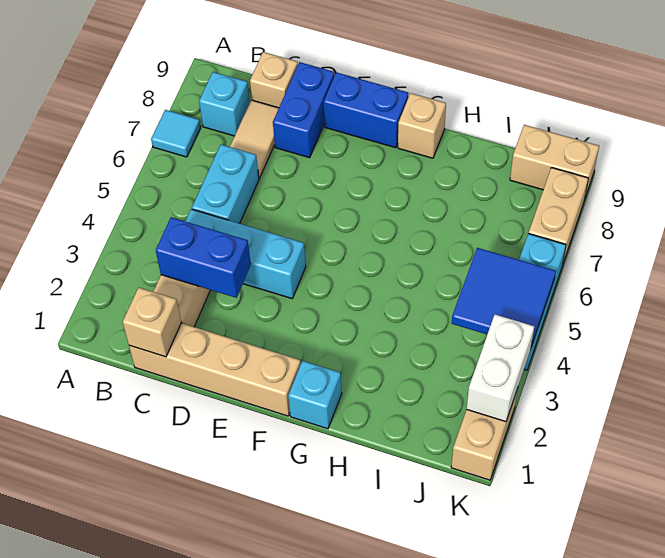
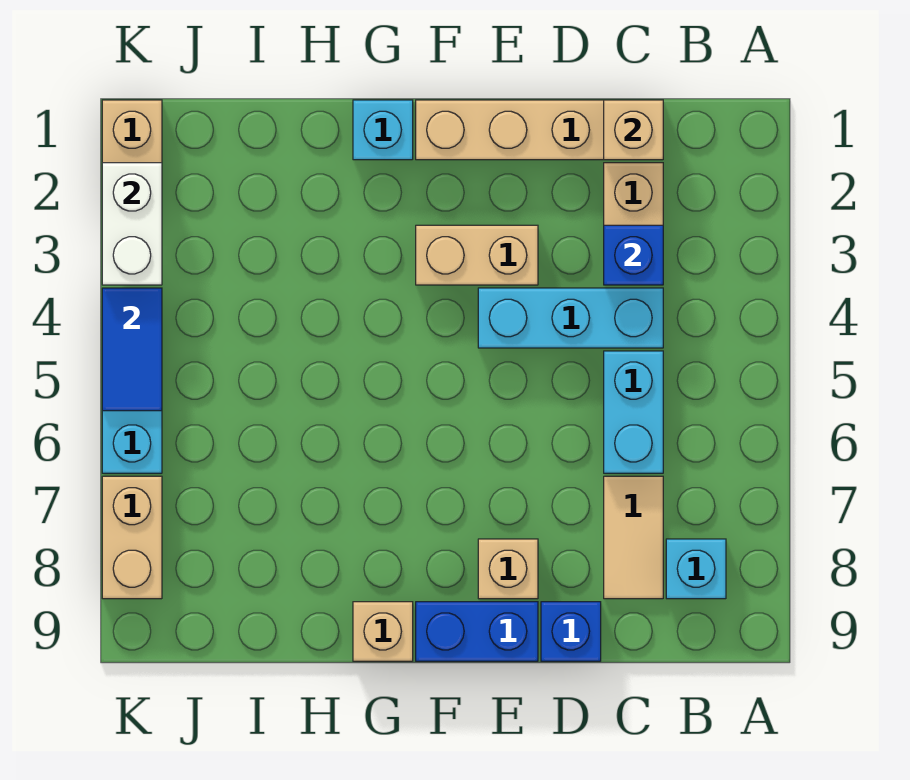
cyan 1x1 tile [151,110,201,157] -> none
blue 1x2 brick [156,217,251,298] -> blue 1x1 brick [604,225,663,285]
tan 1x1 brick [250,52,298,108] -> tan 1x1 brick moved to [478,539,538,599]
blue 1x2 brick [273,62,334,158] -> blue 1x1 brick [541,602,601,661]
blue 2x2 tile [452,248,556,347] -> blue 1x2 tile [102,288,162,411]
tan 1x2 brick [510,125,599,200] -> tan 1x2 brick moved to [416,225,538,285]

